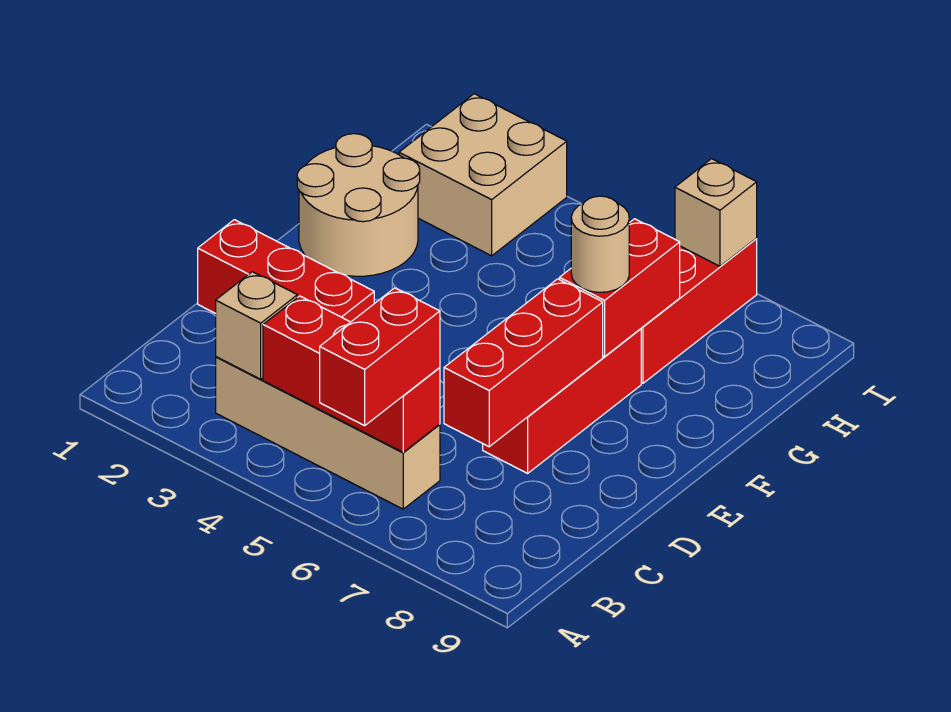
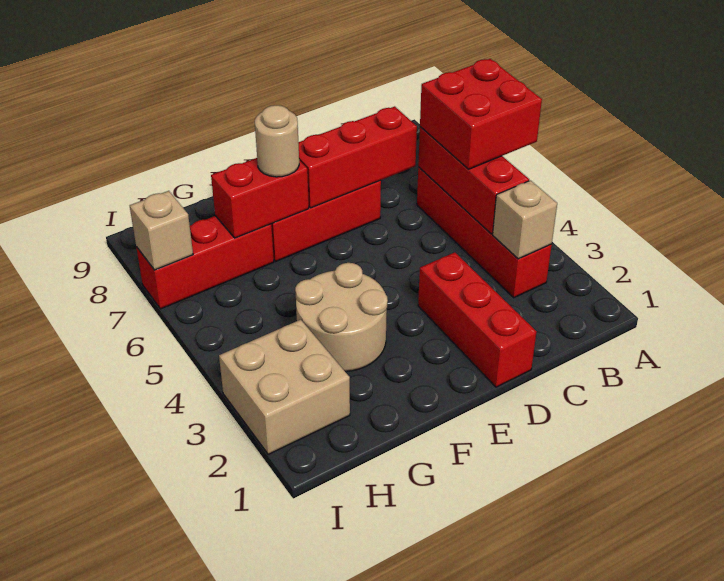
red 1x2 brick [320,288,440,426] -> red 2x2 brick [420,59,542,169]
tan 1x4 brick [216,357,440,509] -> red 1x4 brick [417,167,552,298]
tan 2x2 round brick [297,134,420,276] -> tan 2x2 round brick moved to [295,263,388,372]

